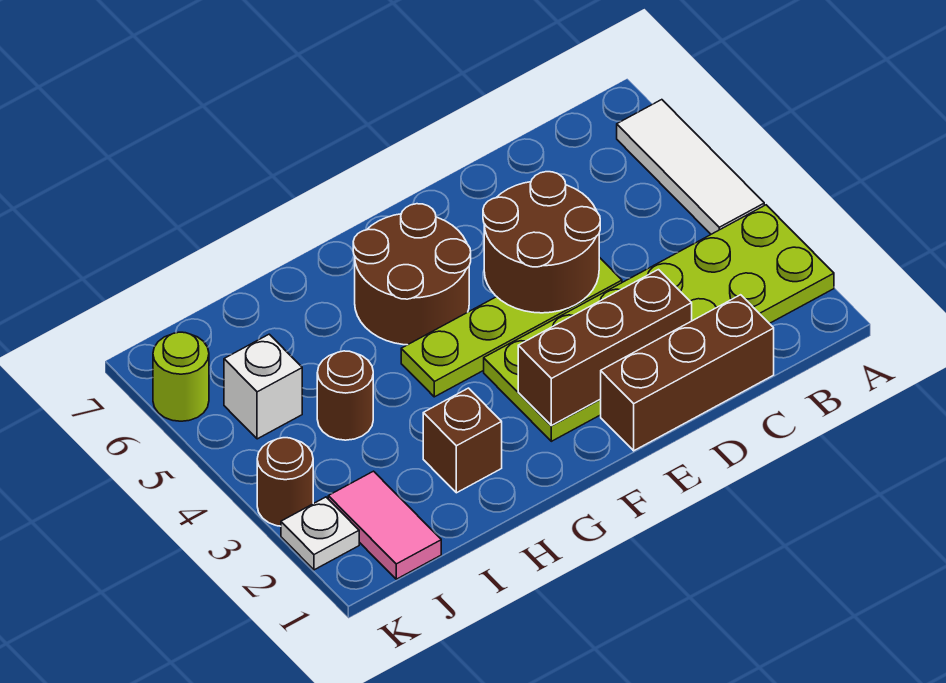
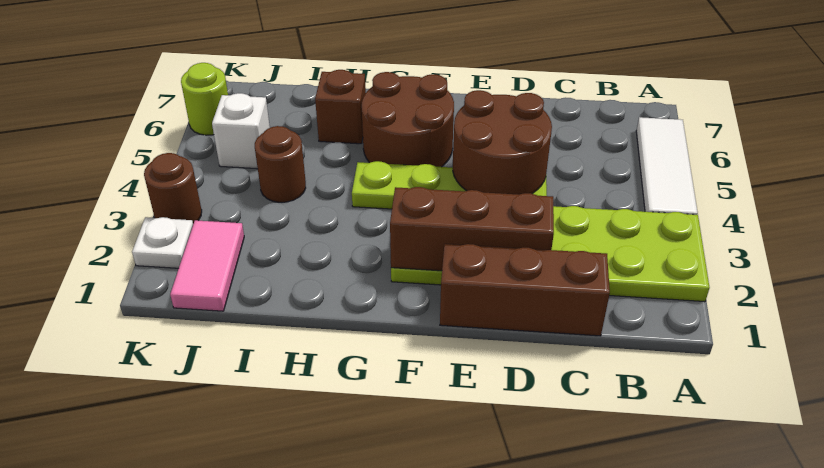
brown 1x1 brick [423,388,502,493] -> brown 1x1 brick moved to [315,70,366,144]

